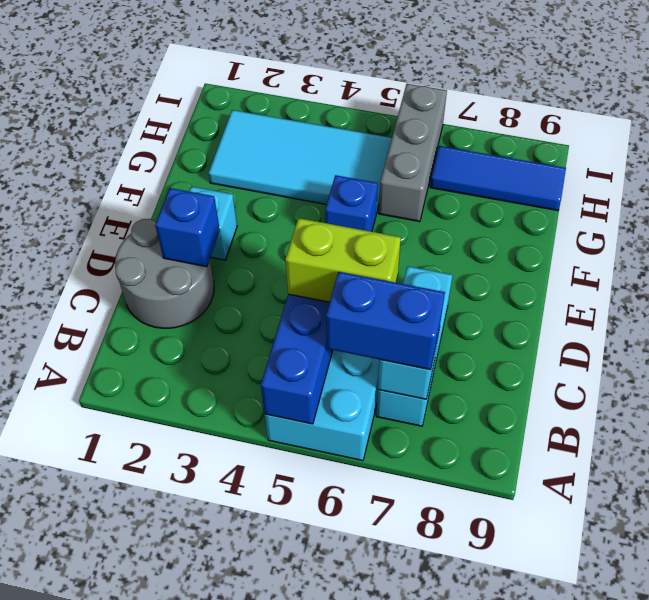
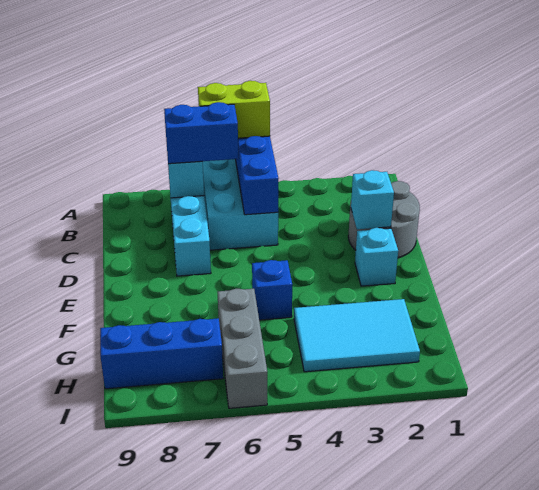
lime 1x2 brick [285,218,401,302] -> lime 1x2 brick moved to [198,81,270,138]
blue 1x1 brick [155,188,220,267] -> cyan 1x1 brick [351,170,394,229]
cyan 2x4 tile [209,110,392,213] -> cyan 2x3 tile [294,299,420,372]
blue 1x3 tile [430,146,566,211] -> blue 1x3 brick [100,318,223,389]

